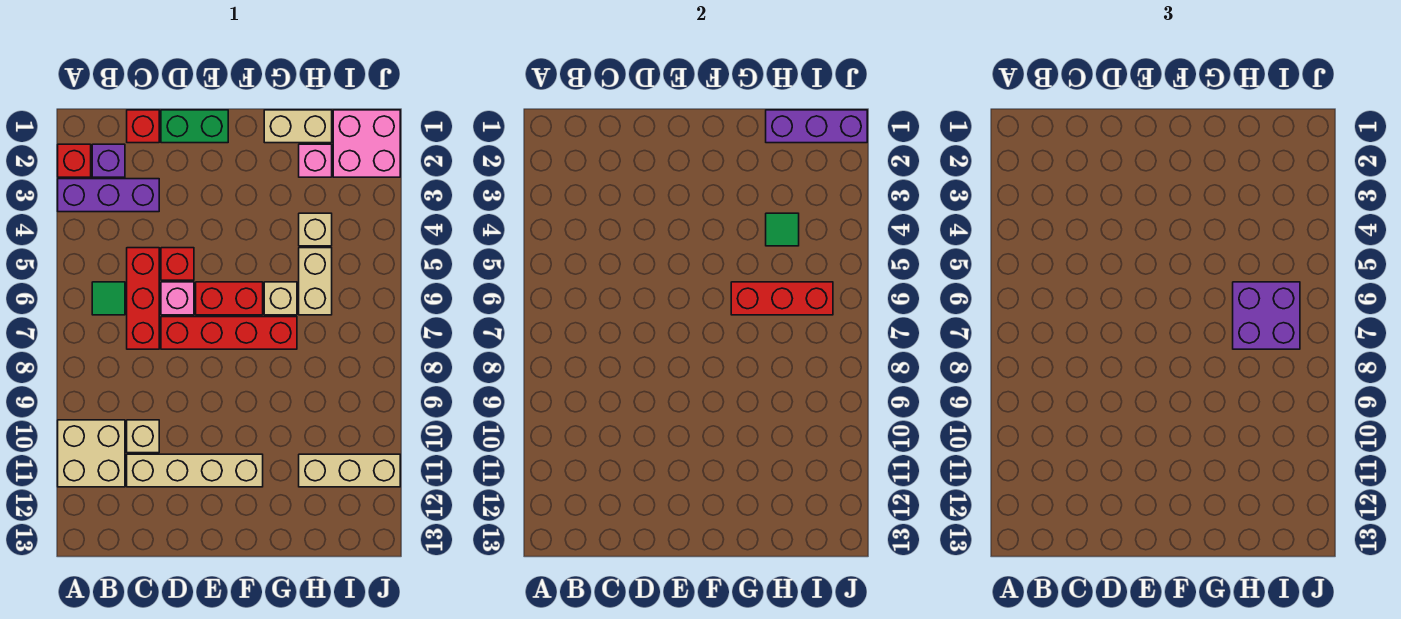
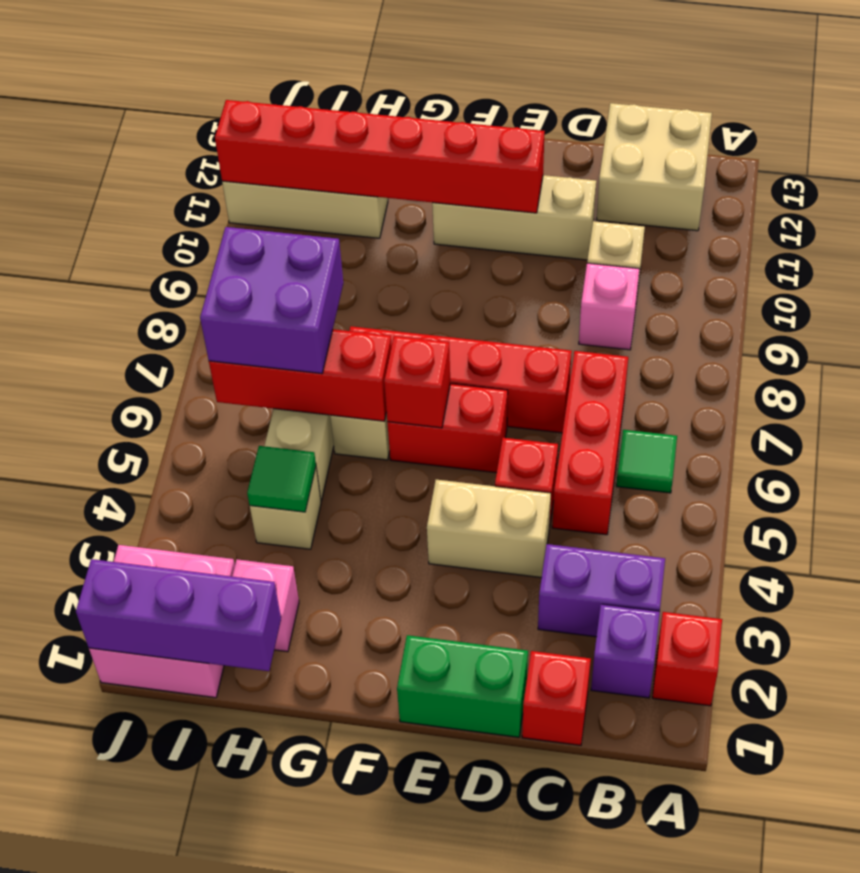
purple 1x3 brick [58,179,159,212] -> purple 1x2 brick [538,544,665,637]
tan 2x2 brick [58,420,125,487] -> tan 2x2 brick moved to [596,103,712,231]
tan 1x4 brick [127,454,263,487] -> tan 1x3 brick [432,175,596,260]
pink 1x1 brick [161,282,194,315] -> pink 1x1 brick moved to [579,263,639,350]
none -> red 1x6 brick [215,100,545,213]
none -> red 1x1 brick [384,336,450,428]
tan 1x2 brick [264,110,332,143] -> tan 1x2 brick moved to [427,480,551,578]

